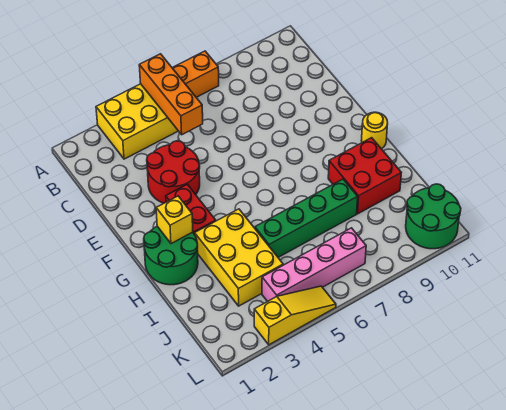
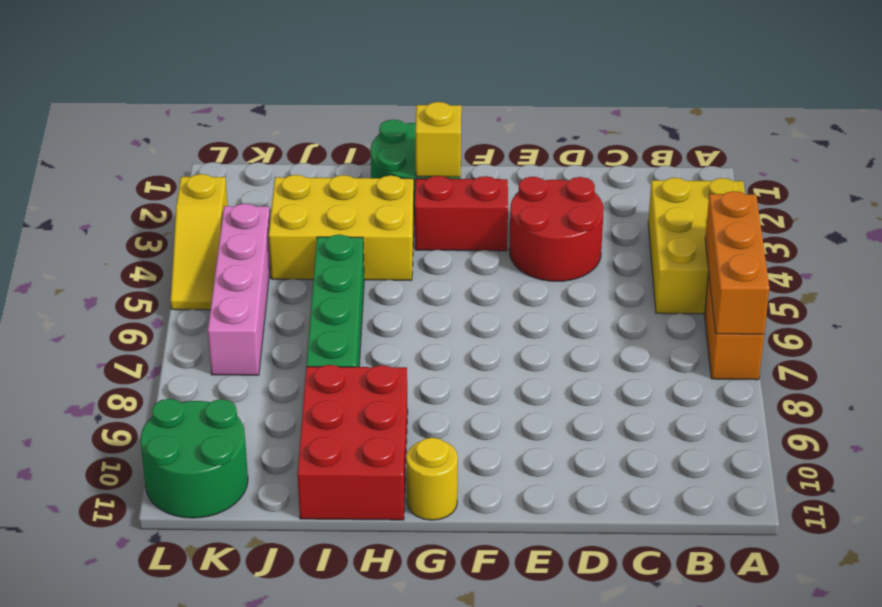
orange 1x3 brick [139,54,203,135] -> orange 1x3 brick turned to [705,191,770,334]
red 2x2 brick [328,138,401,214] -> red 2x3 brick [297,365,408,520]

